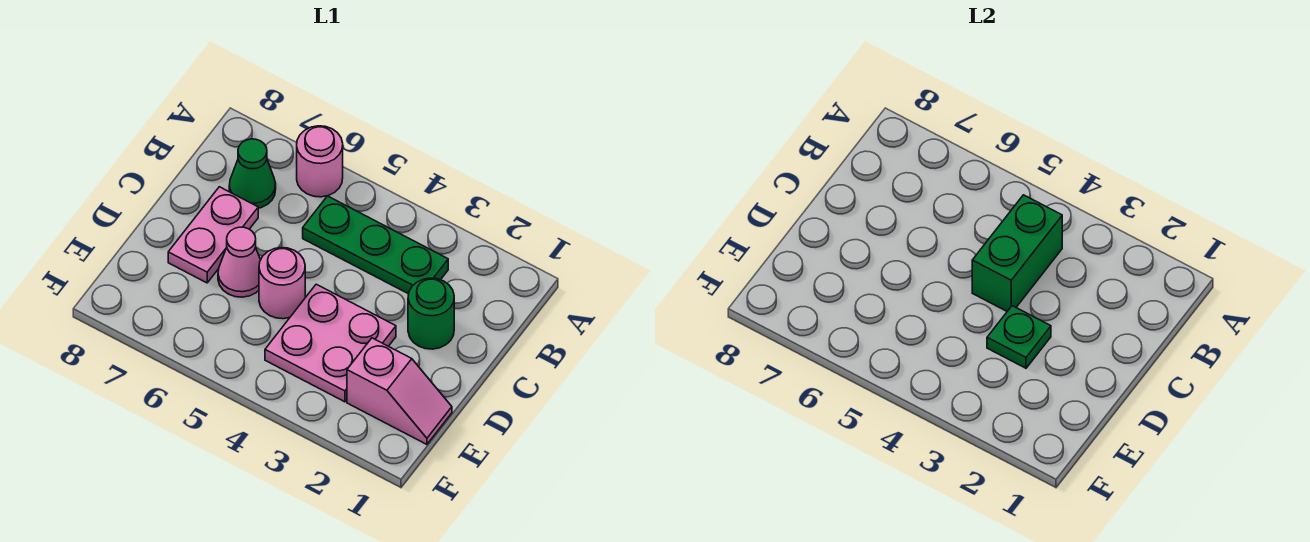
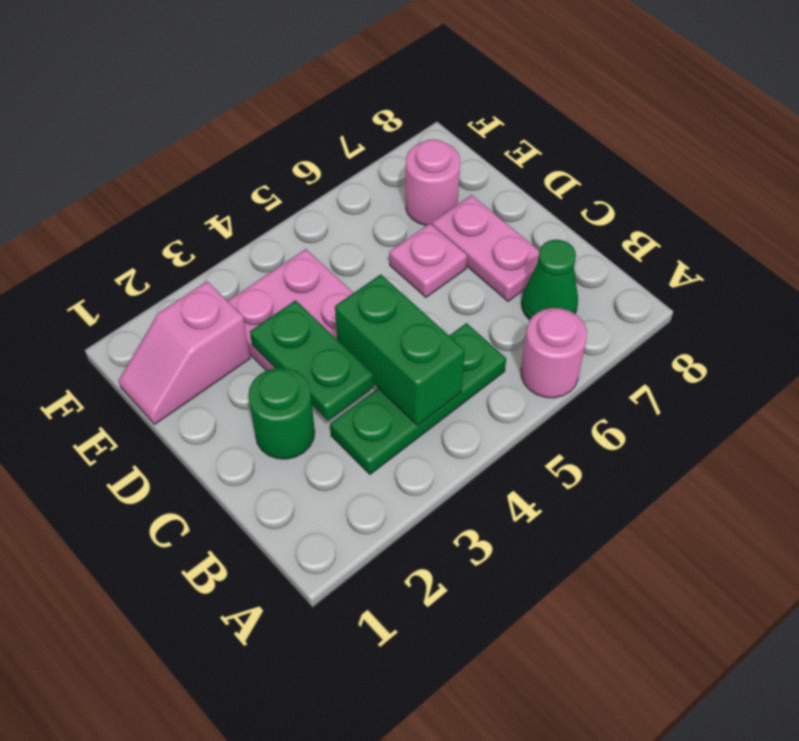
green 1x1 plate [987,306,1051,368] -> green 1x2 plate [250,300,374,421]
pink 1x1 round brick [259,248,305,319] -> pink 1x1 round brick moved to [406,139,460,226]
pink 1x1 cone [218,227,260,297] -> pink 1x1 plate [389,224,467,297]

